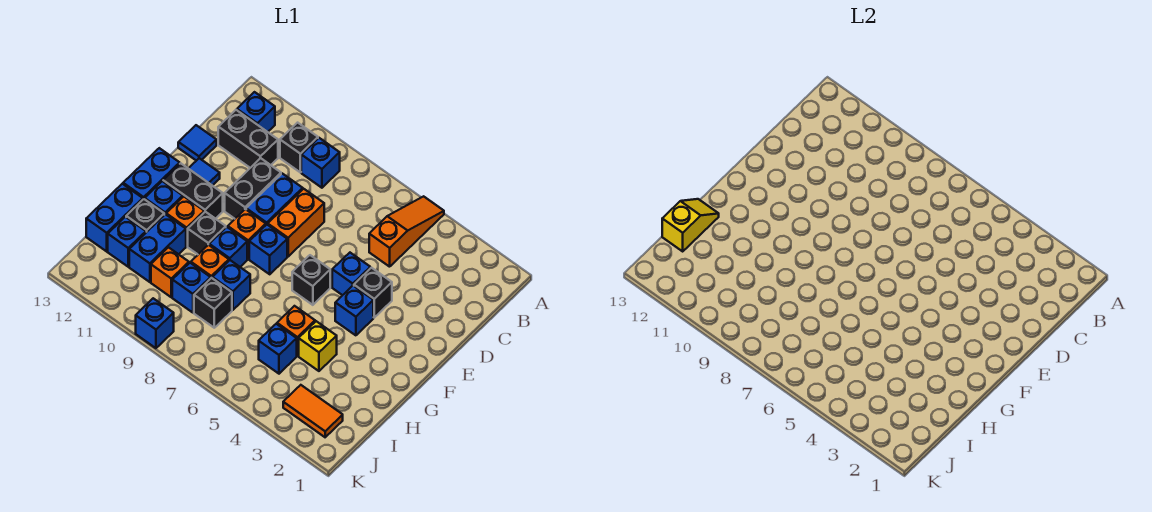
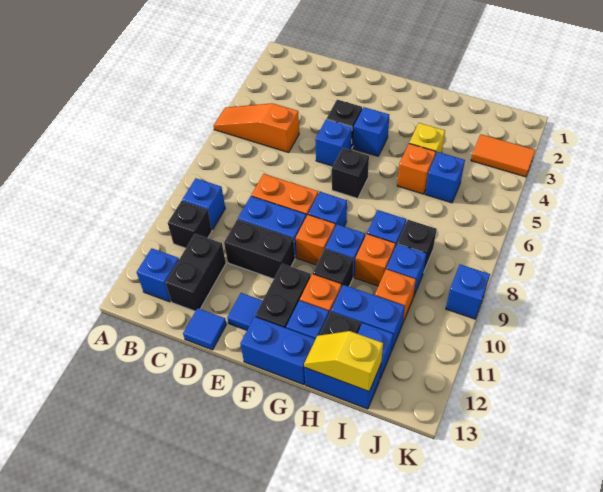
orange 1x2 tile [283,385,343,437] -> orange 1x2 tile turned to [471,134,535,177]

